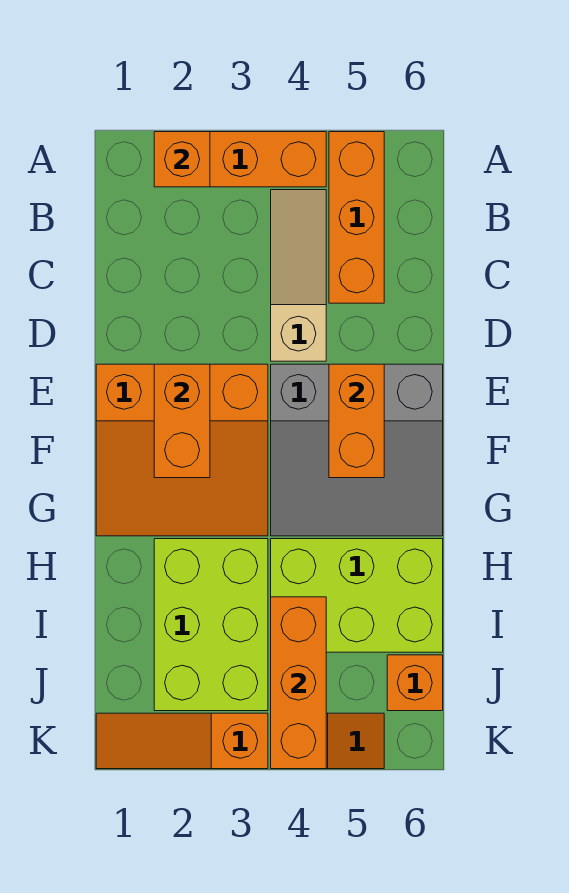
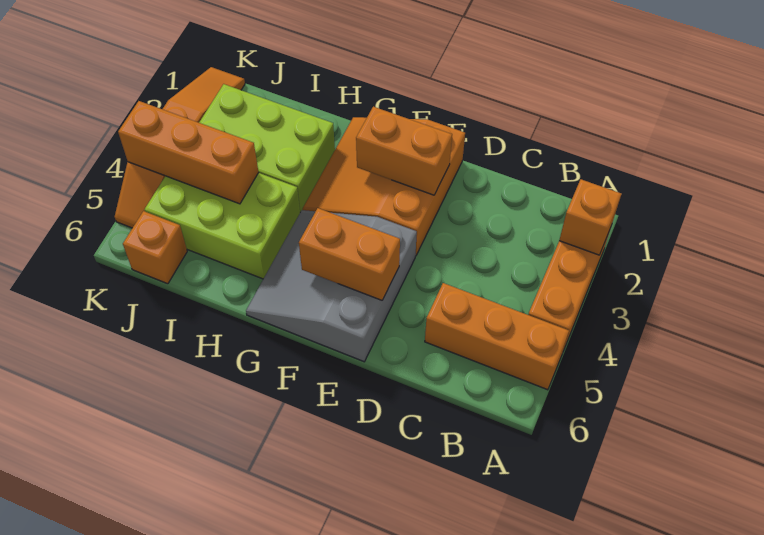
tan 1x3 slope [271,190,326,361] -> none
lime 2x3 brick [271,539,443,652] -> lime 2x3 brick turned to [144,173,300,279]

